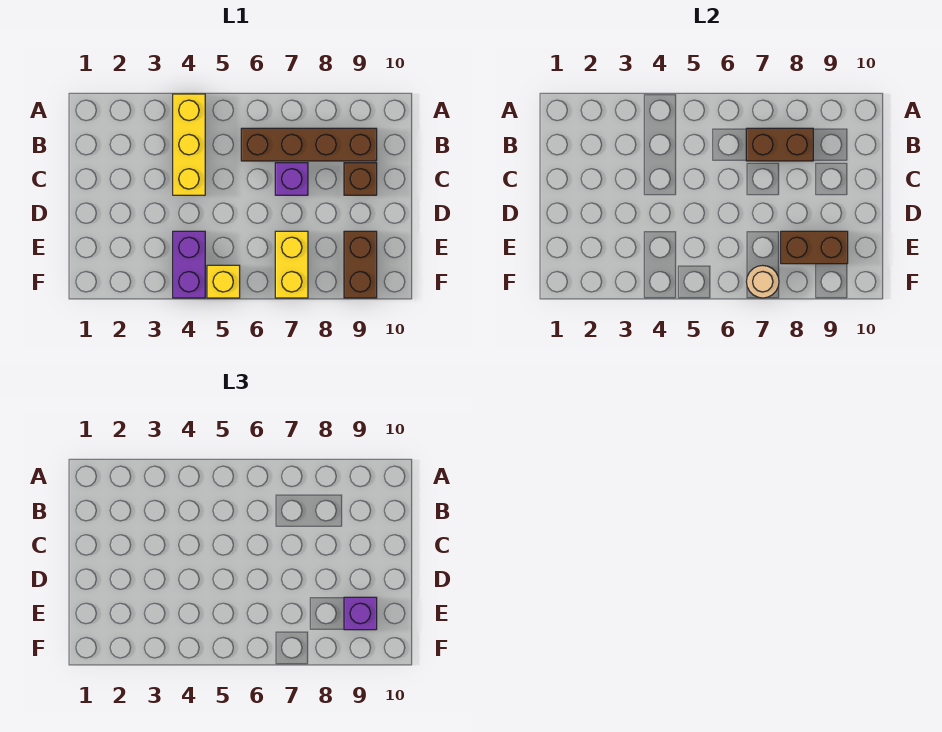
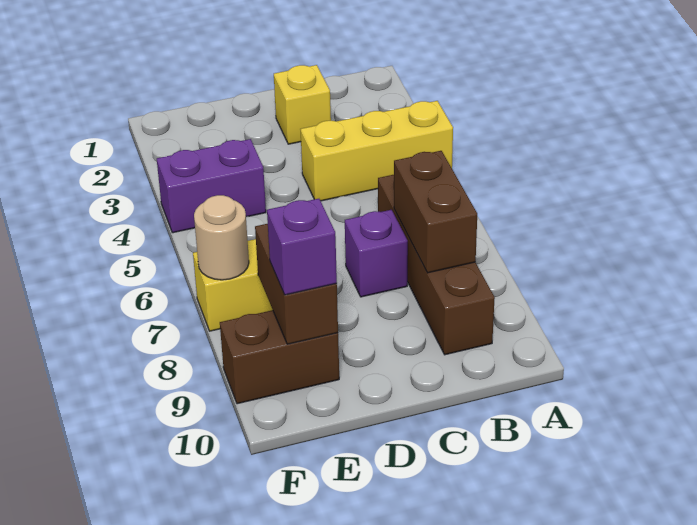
brown 1x1 brick [344,163,377,195] -> none
yellow 1x1 brick [207,265,240,298] -> yellow 1x1 brick moved to [274,65,331,144]

